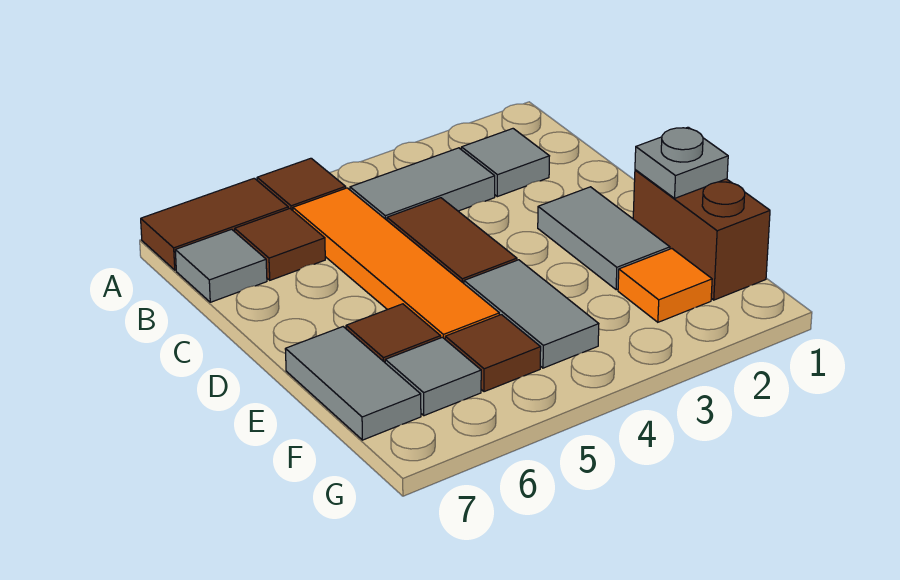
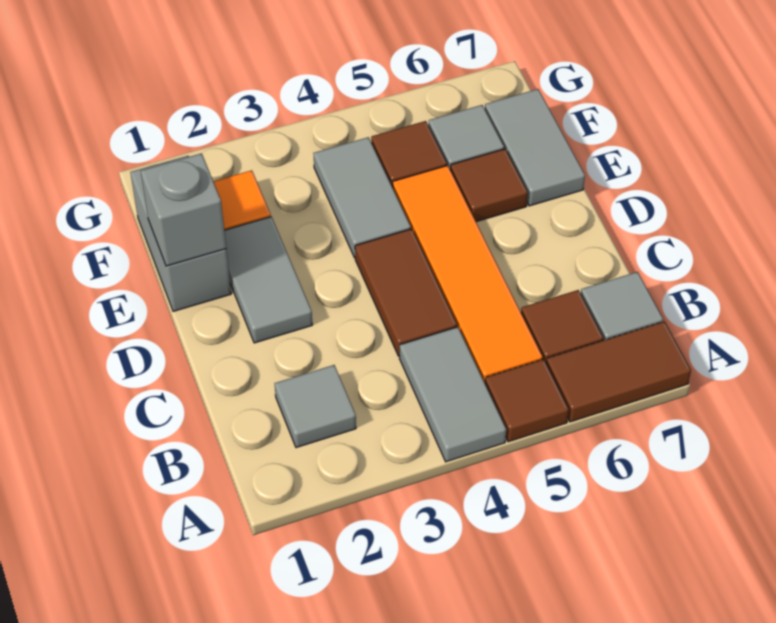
grey 1x2 tile [350,148,495,220] -> grey 1x2 tile turned to [399,327,506,462]
brown 1x2 brick [633,170,770,300] -> grey 1x2 brick [130,156,231,311]
grey 1x1 plate [635,127,728,198] -> grey 1x1 brick [141,153,226,266]

